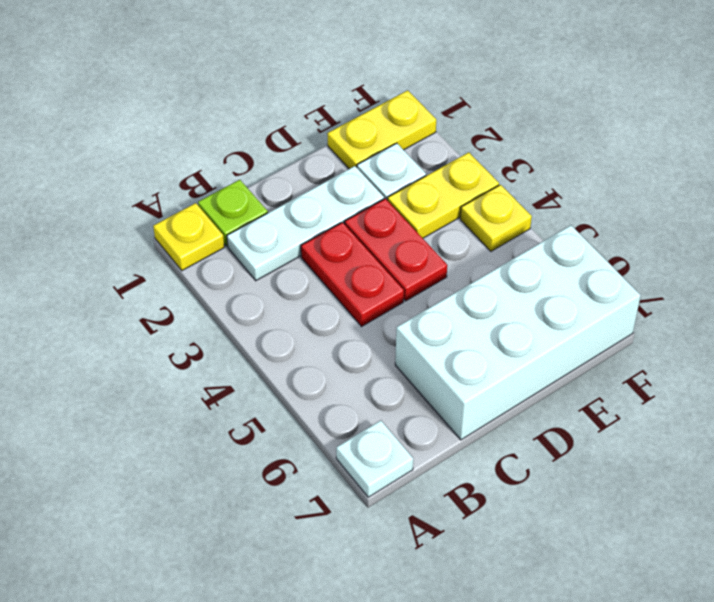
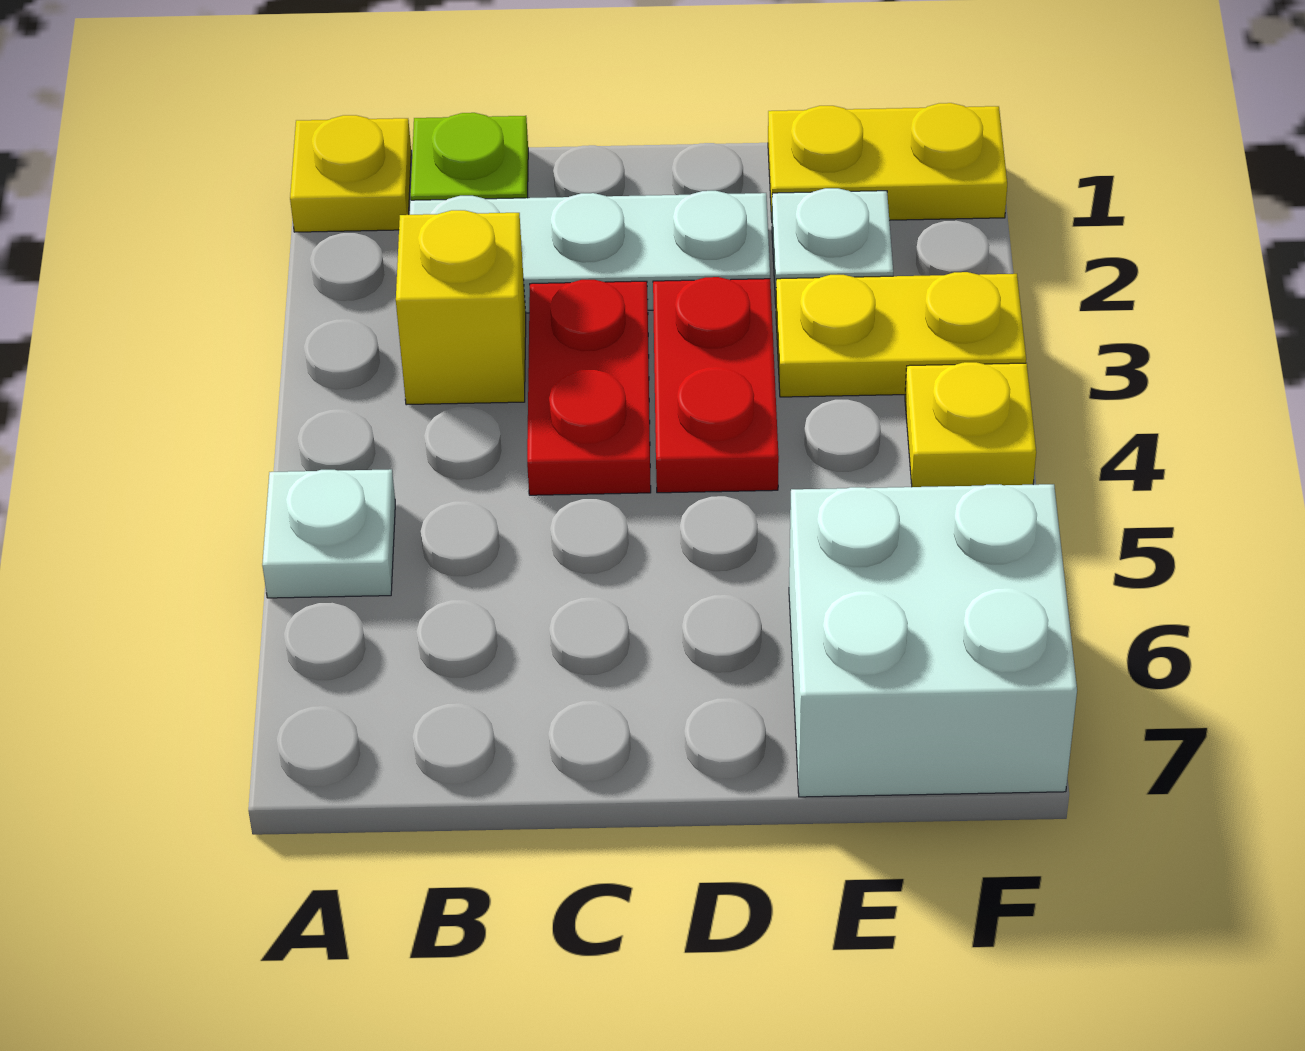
white 1x1 plate [336,420,413,497] -> white 1x1 plate moved to [262,469,395,598]
none -> yellow 1x1 brick [396,210,526,405]
white 2x4 brick [395,225,641,440] -> white 2x2 brick [789,484,1077,797]

